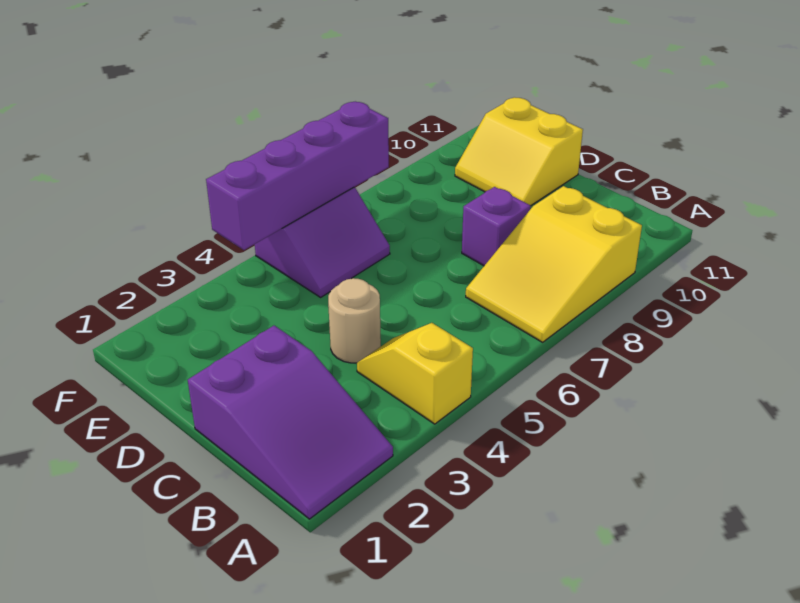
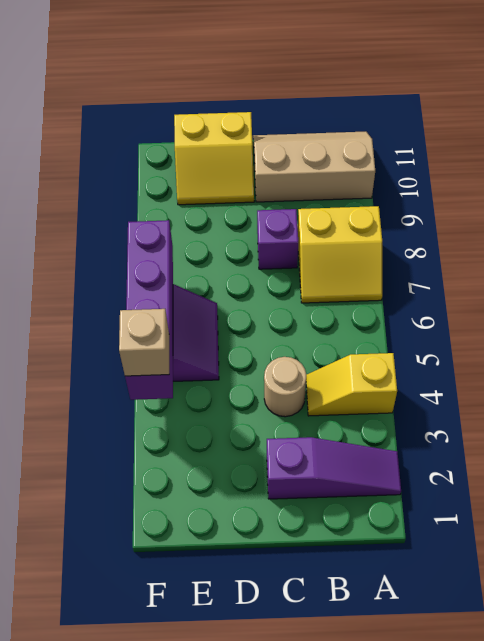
purple 2x3 slope [188,326,393,519] -> purple 1x3 slope [267,437,401,499]
yellow 2x3 slope [466,186,642,342] -> yellow 2x2 slope [298,206,382,303]
none -> tan 2x3 slope [253,131,375,202]
none -> tan 1x1 brick [119,309,169,376]

